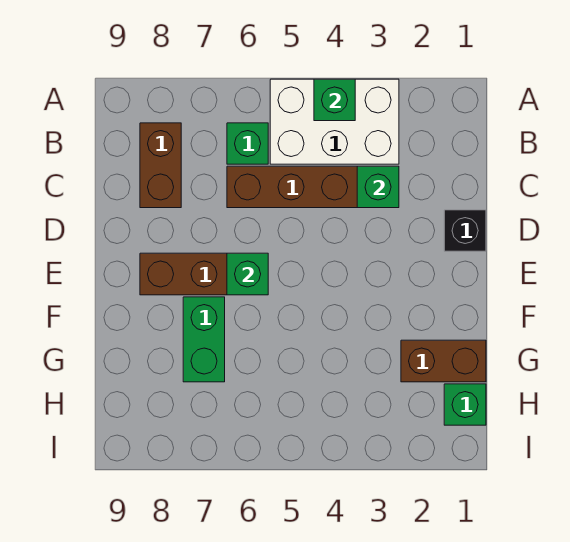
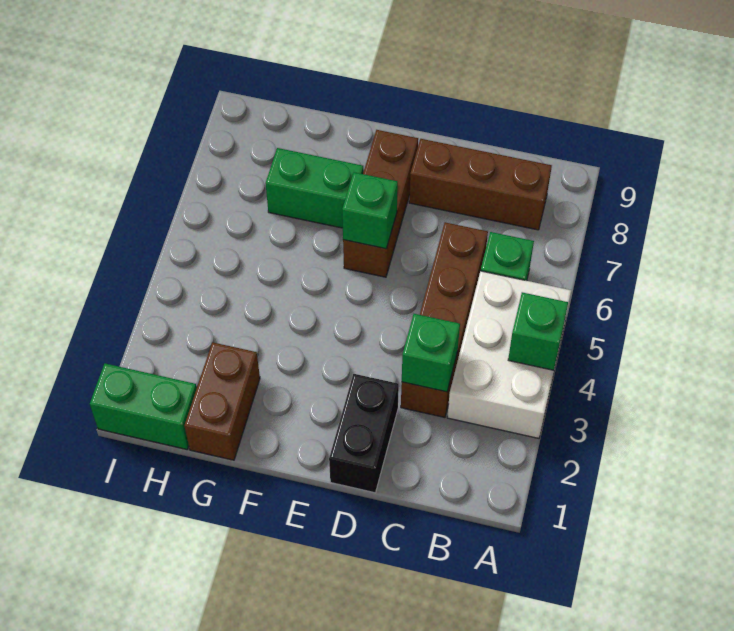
brown 1x2 brick [140,123,181,208] -> brown 1x3 brick [409,139,552,230]
black 1x1 brick [444,210,486,251] -> black 1x2 brick [329,374,399,493]
green 1x1 brick [444,384,486,425] -> green 1x2 brick [90,364,197,450]

